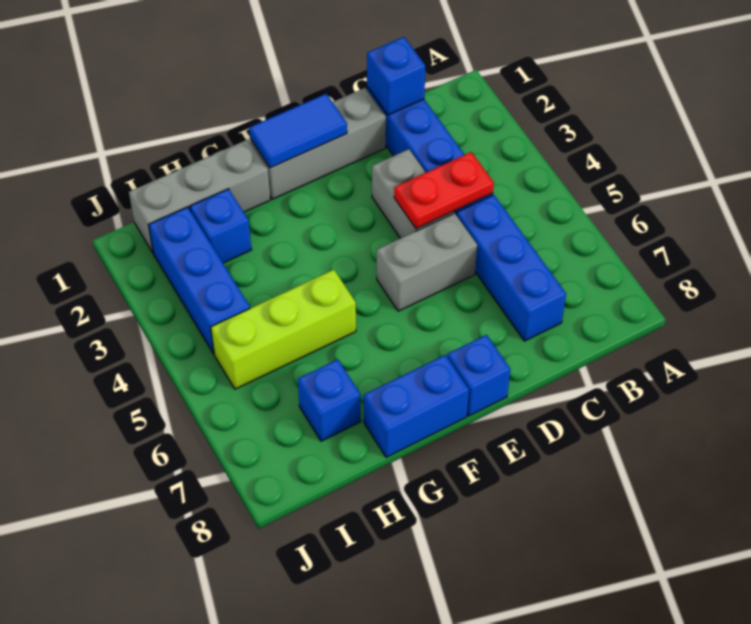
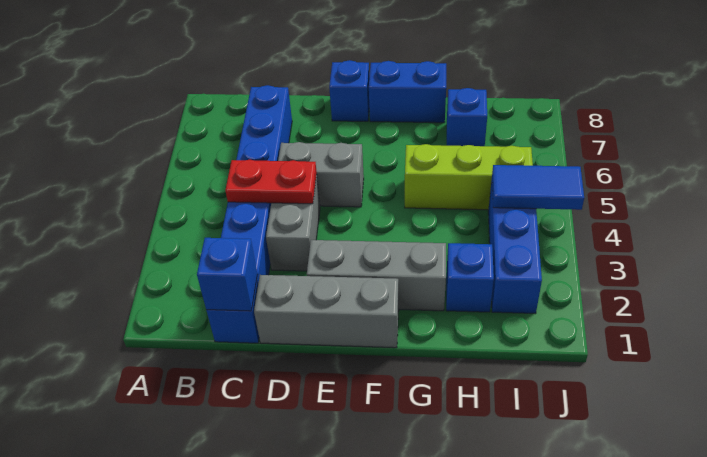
blue 1x2 tile [249,94,347,168] -> blue 1x2 tile moved to [492,165,584,210]
grey 1x3 brick [129,139,270,252] -> grey 1x3 brick moved to [307,240,446,311]

